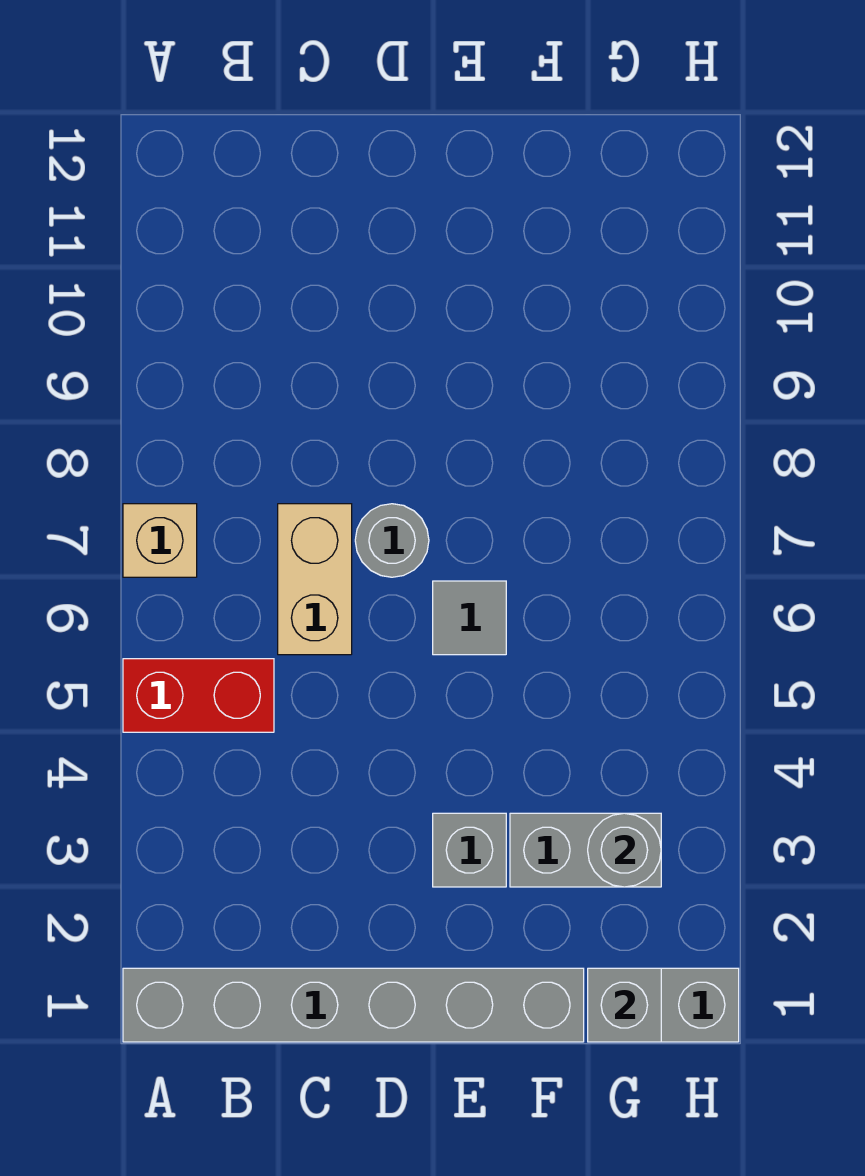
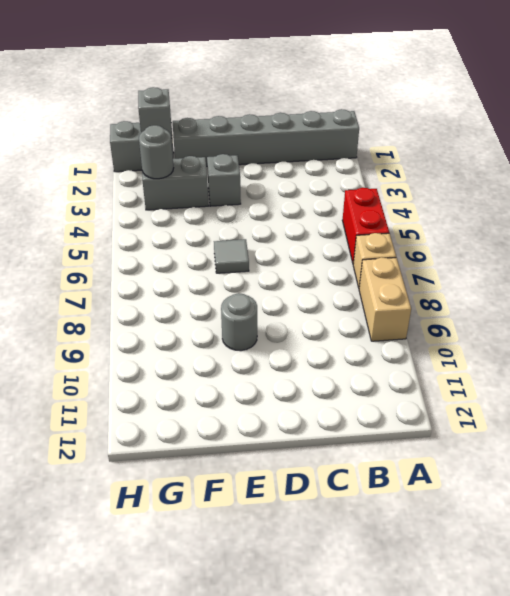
red 1x2 brick [123,659,274,732] -> red 1x2 brick turned to [342,188,389,263]
tan 1x2 brick [278,504,352,655] -> tan 1x2 brick moved to [359,257,411,341]
grey 1x1 round brick [355,504,429,577] -> grey 1x1 round brick moved to [221,293,257,351]

